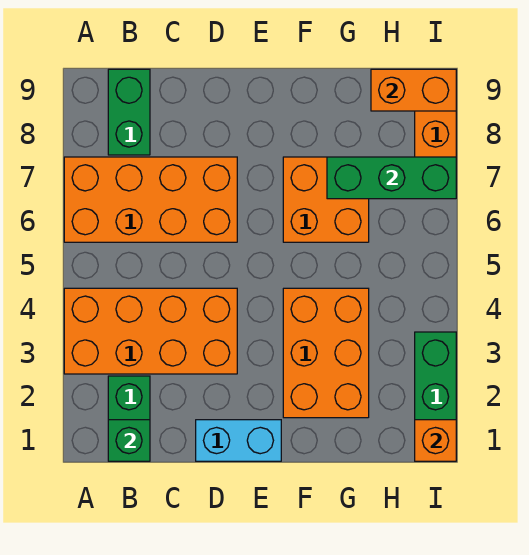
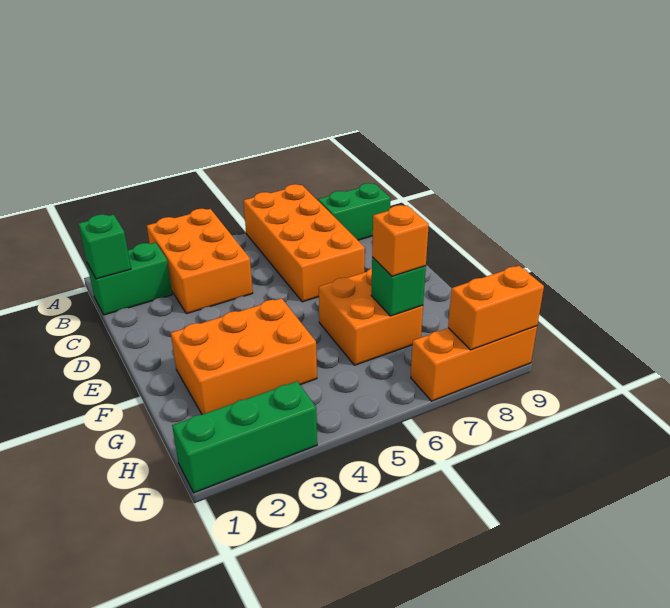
orange 2x4 brick [64,288,237,374] -> orange 2x3 brick [147,209,253,314]
cyan 1x2 brick [196,420,281,461] -> none
green 1x3 brick [327,157,456,199] -> green 1x1 brick [371,257,426,316]
orange 1x2 brick [371,69,456,111] -> orange 1x2 brick turned to [448,266,544,350]
orange 1x1 brick [415,420,456,461] -> orange 1x1 brick moved to [372,205,429,276]

